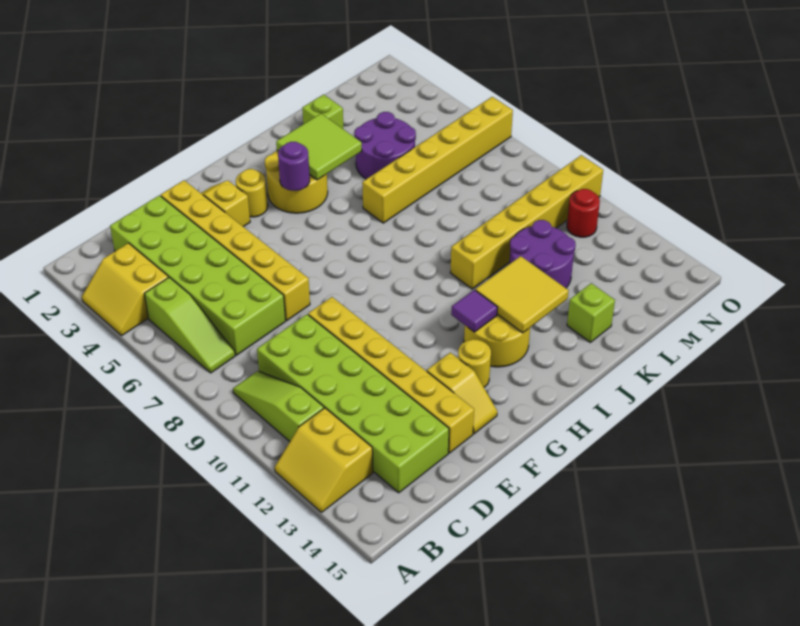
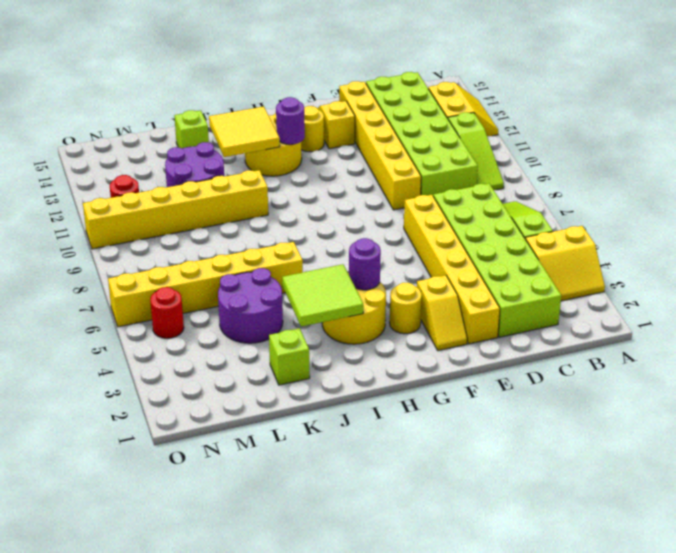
yellow 2x2 slope [82,243,168,335] -> yellow 2x2 slope turned to [526,226,605,301]
purple 1x1 tile [451,290,498,332] -> purple 1x1 round brick [276,97,305,145]
none -> red 1x1 round brick [150,287,184,338]

